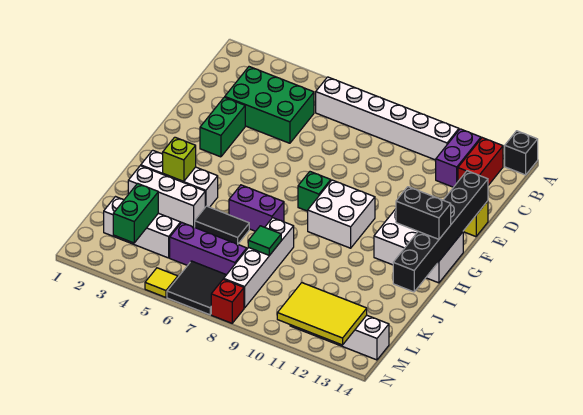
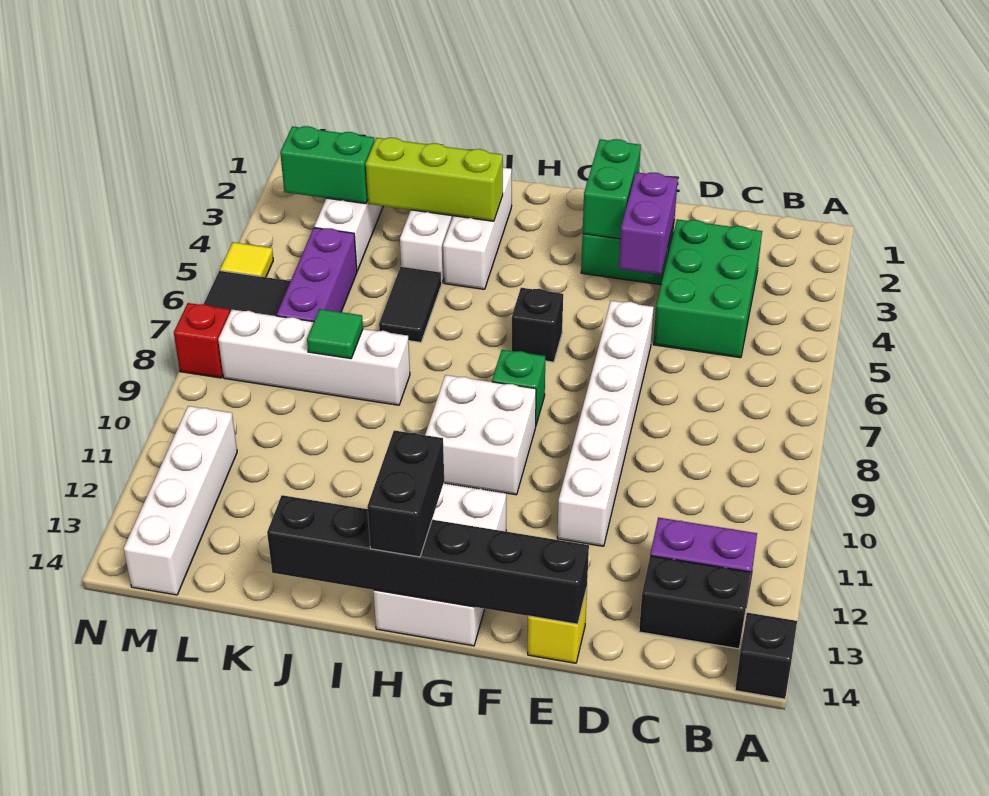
white 1x6 brick [316,77,459,160] -> white 1x6 brick moved to [557,301,654,546]
red 1x2 brick [458,138,503,185] -> black 1x2 brick [639,556,751,649]
none -> green 1x2 brick [583,139,641,239]
none -> black 1x1 brick [512,288,563,362]
lime 1x1 brick [163,137,196,182] -> lime 1x3 brick [366,138,503,221]
purple 1x2 brick [229,185,284,231] -> purple 1x2 brick moved to [619,172,678,275]
yellow 2x3 tile [277,283,367,345] -> none

